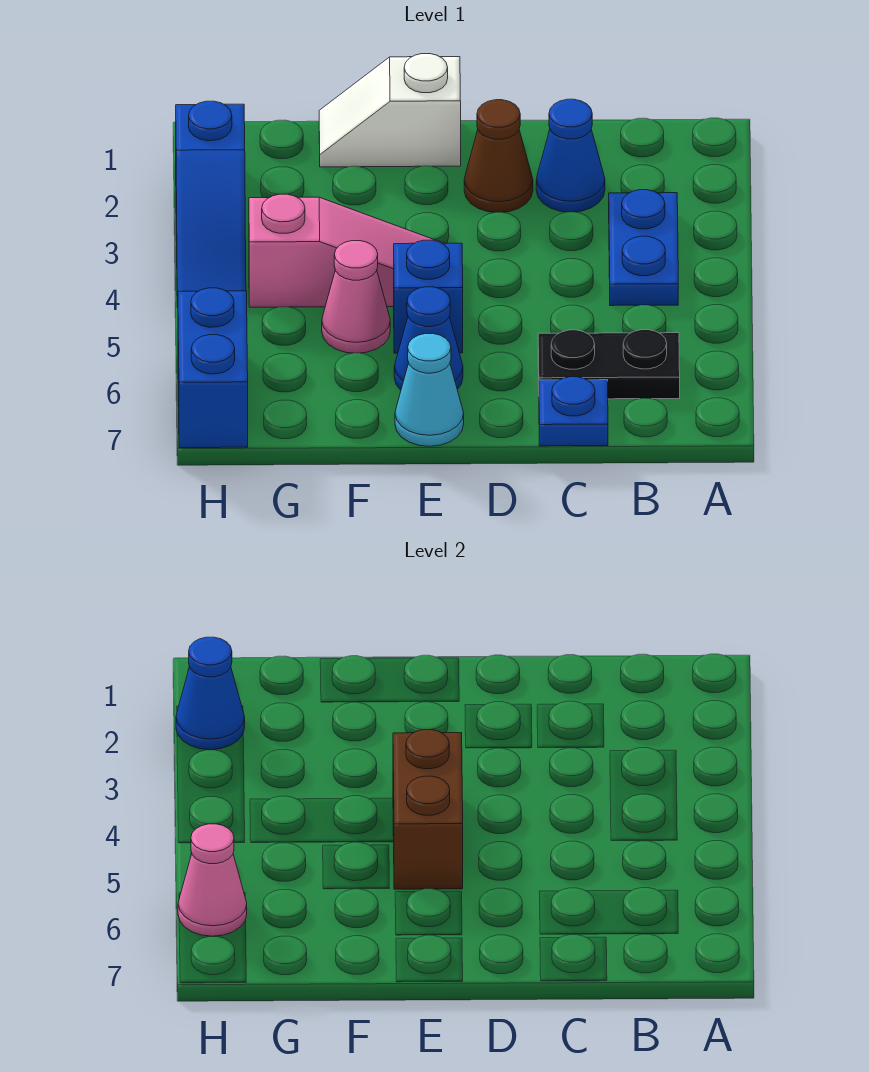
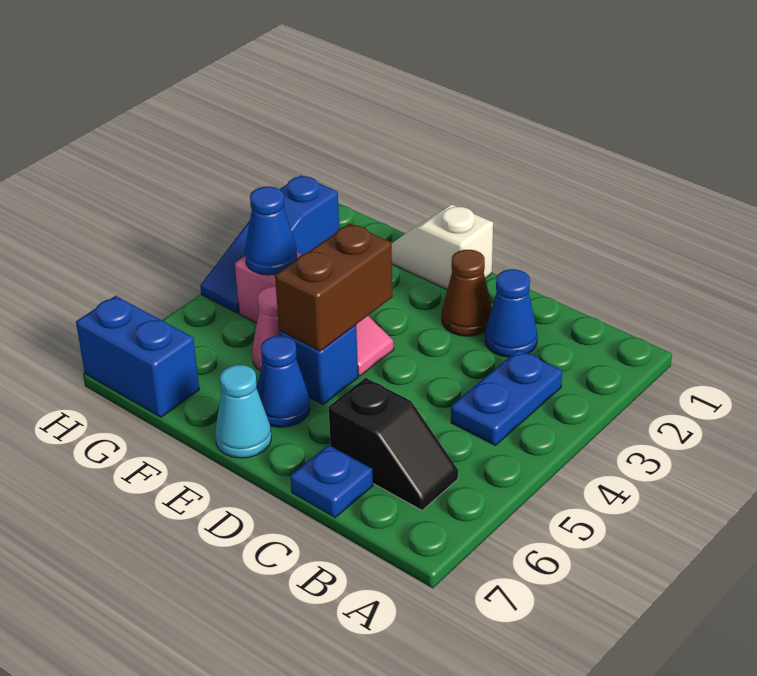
black 1x2 plate [538,330,680,399] -> black 1x2 slope [328,378,458,510]
blue 1x1 cone [176,637,245,750] -> blue 1x1 cone moved to [245,187,297,275]
blue 1x2 brick [178,288,248,448] -> blue 1x2 brick turned to [76,296,199,417]
pink 1x1 cone [178,824,247,936] -> none

